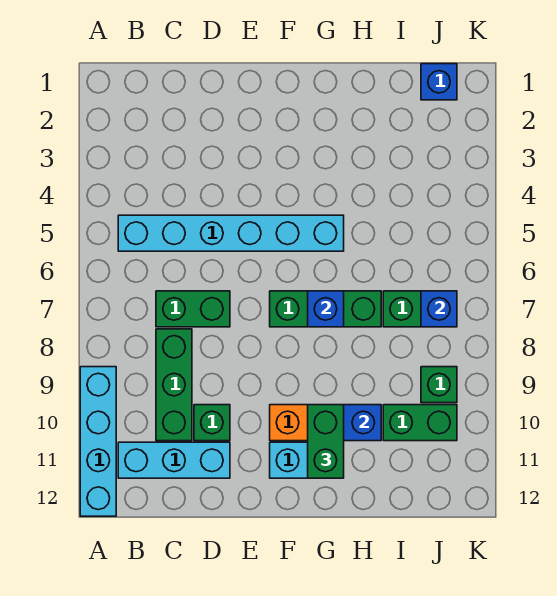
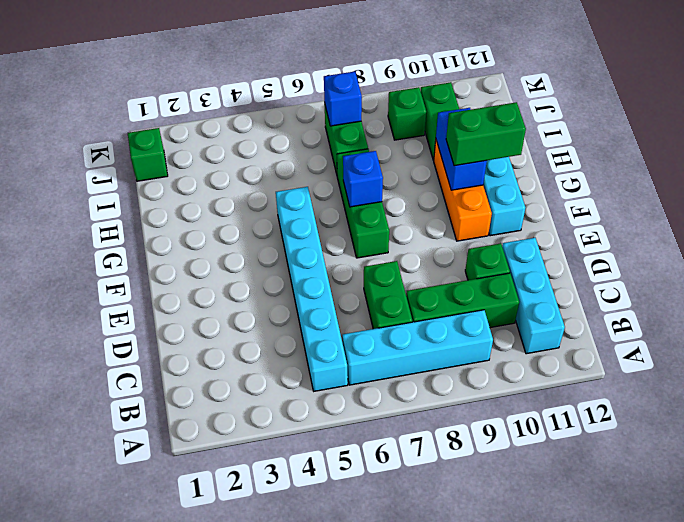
cyan 1x4 brick [80,367,116,516] -> cyan 1x4 brick moved to [342,310,493,385]
blue 1x1 brick [421,64,457,100] -> green 1x1 brick [128,128,168,181]

